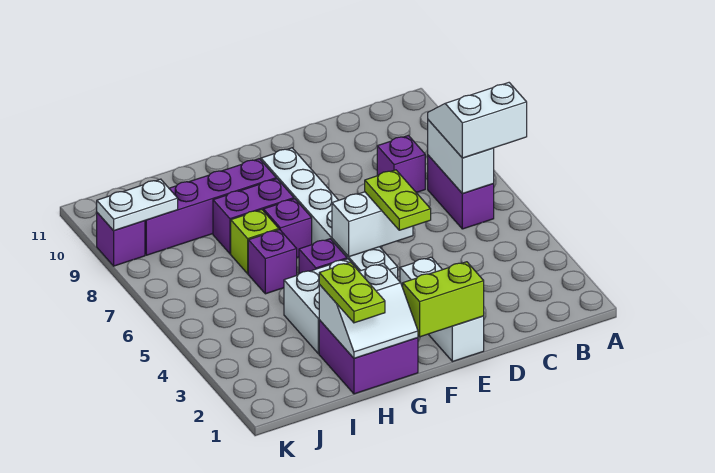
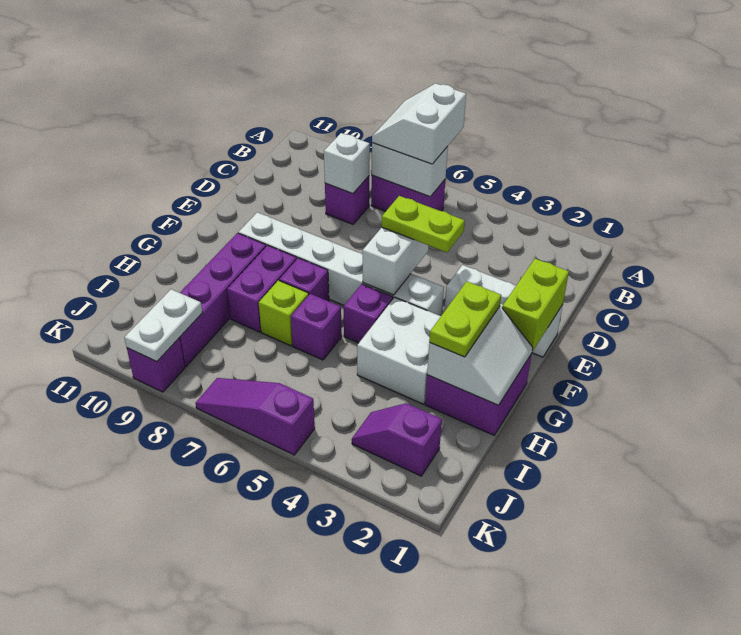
none -> white 1x1 brick [324,133,370,194]
lime 1x2 plate [319,262,385,323] -> lime 1x2 plate turned to [429,281,501,357]
none -> purple 1x2 slope [352,403,442,476]
none -> purple 1x3 slope [196,378,315,455]

